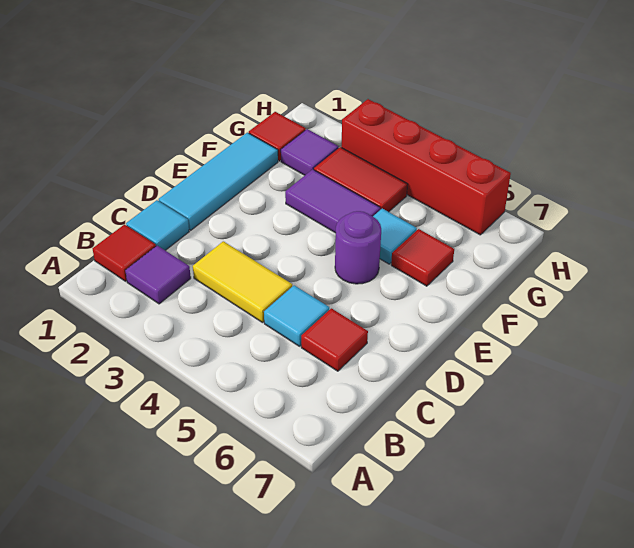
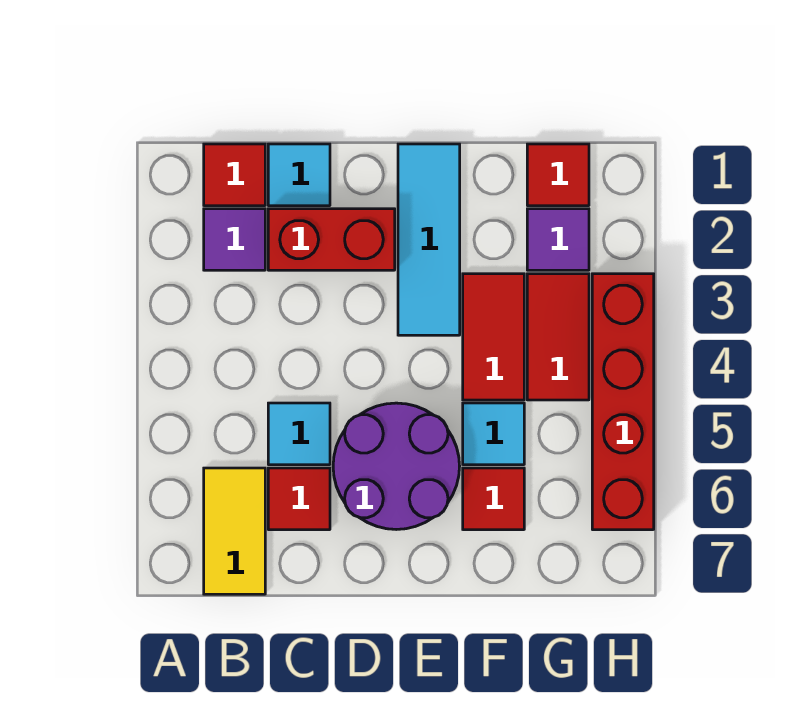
none -> red 1x2 brick [268,209,395,270]
yellow 1x2 tile [193,241,292,323] -> yellow 1x2 tile moved to [204,468,265,594]
cyan 1x3 tile [159,133,278,230] -> cyan 1x3 tile turned to [398,144,460,335]
purple 1x1 round brick [335,211,381,284] -> purple 2x2 round brick [333,403,460,530]
purple 1x2 tile [285,169,380,233] -> red 1x2 tile [463,274,524,400]

